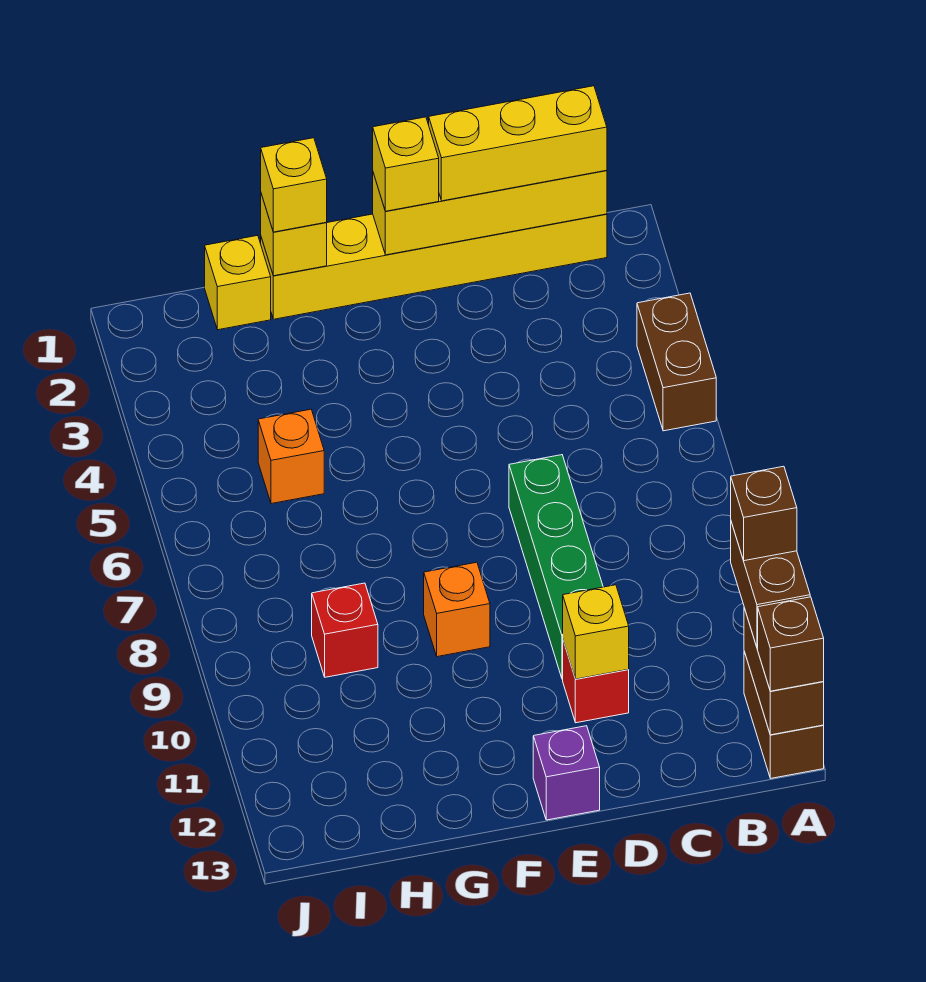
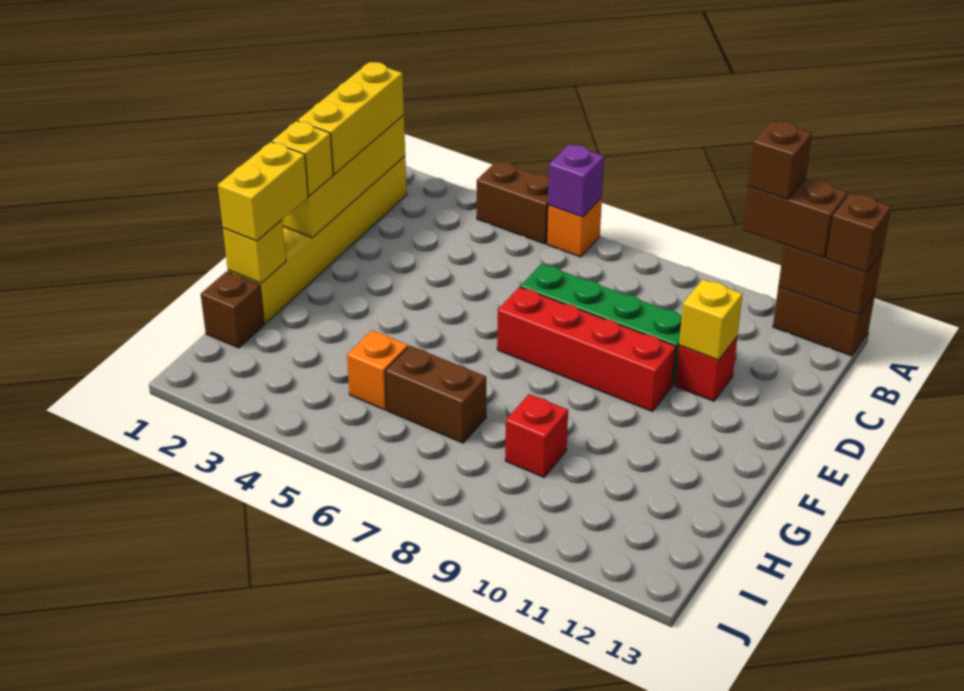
none -> red 1x4 brick [497,287,676,411]
purple 1x1 brick [533,726,600,820] -> purple 1x1 brick moved to [548,144,604,217]
orange 1x1 brick [424,562,490,657] -> orange 1x1 brick moved to [547,197,602,257]
yellow 1x1 brick [261,138,327,232] -> yellow 1x2 brick [218,142,308,241]
yellow 1x1 brick [205,235,271,330] -> brown 1x1 brick [201,272,264,348]
none -> brown 1x2 brick [385,346,486,443]

